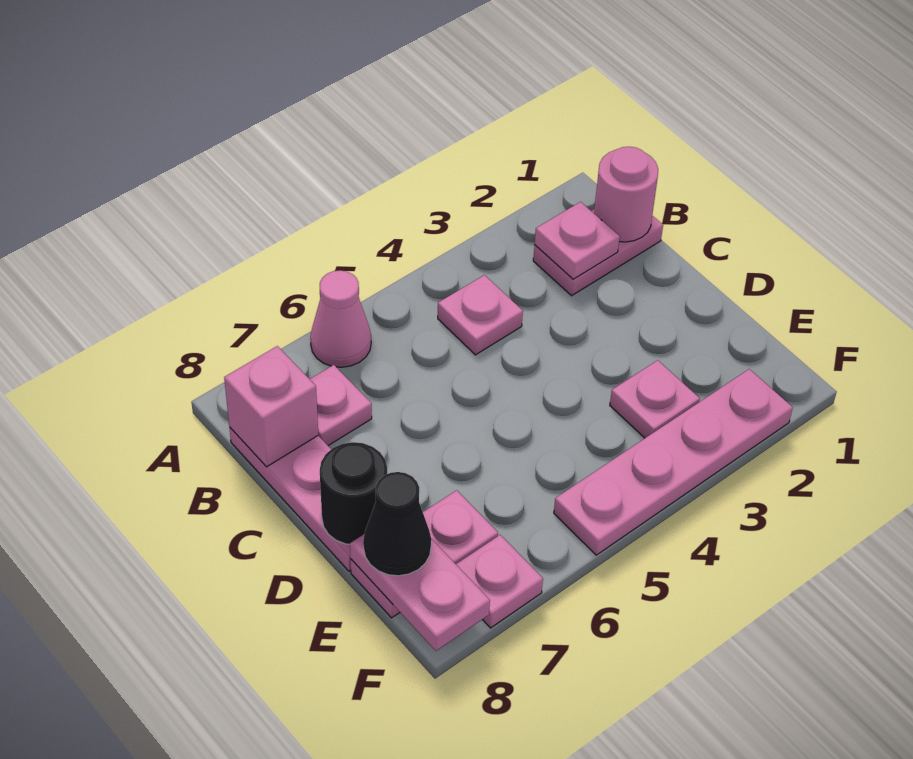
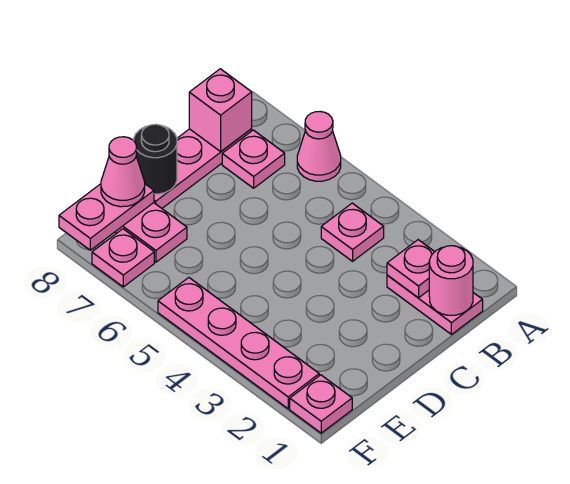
pink 1x1 plate [610,360,700,438] -> pink 1x1 plate moved to [290,375,352,433]
black 1x1 cone [363,472,431,576] -> pink 1x1 cone [101,137,145,207]

